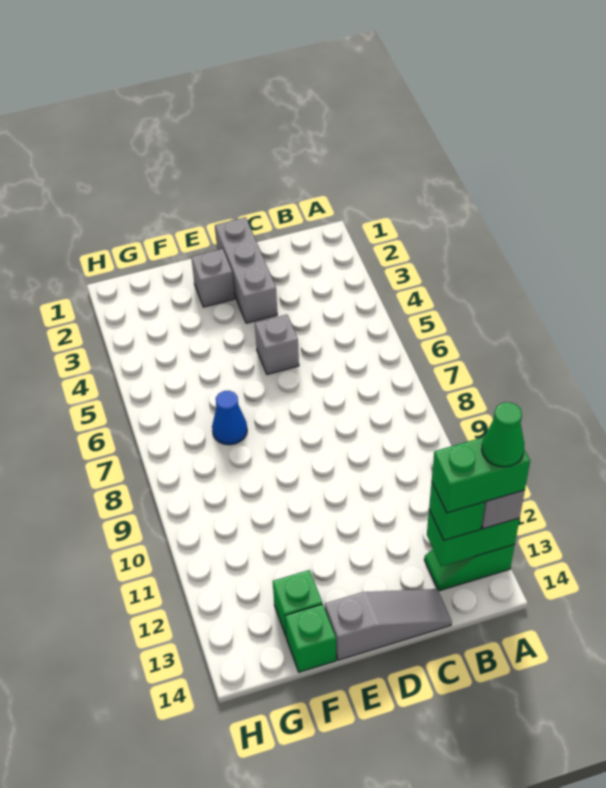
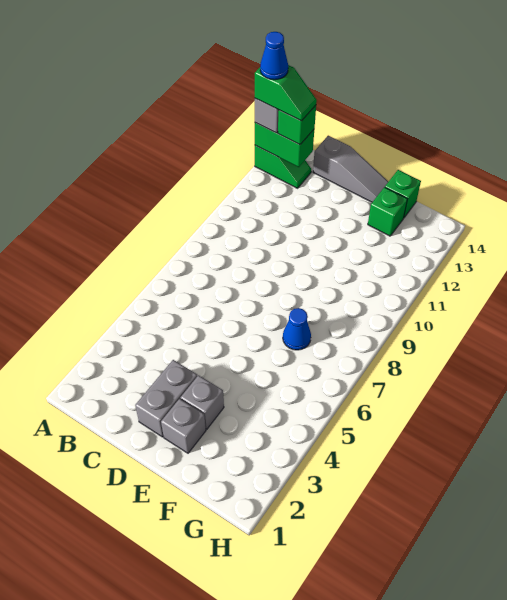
green 1x2 brick [432,437,530,513] -> green 1x2 slope [255,65,317,121]
green 1x1 cone [482,402,524,467] -> blue 1x1 cone [260,32,288,80]
grey 1x3 slope [325,589,452,660] -> grey 1x3 slope turned to [313,136,388,202]
grey 1x3 brick [215,217,277,323] -> grey 1x2 brick [135,360,197,437]
grey 1x1 brick [255,315,299,375] -> grey 1x1 brick moved to [181,375,224,429]

